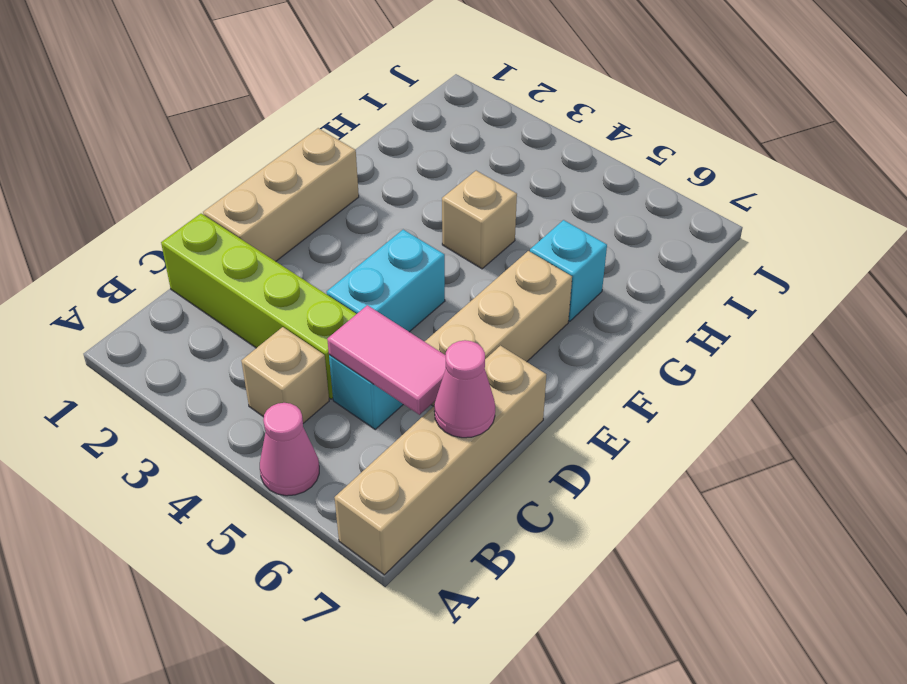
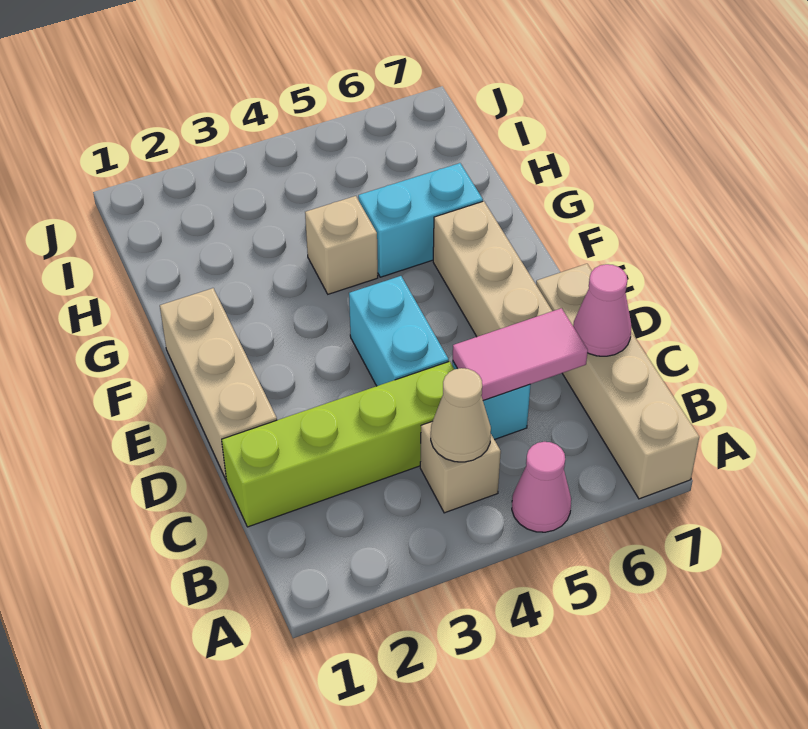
none -> tan 1x1 cone [431,368,491,462]
cyan 1x1 brick [530,220,607,321] -> cyan 1x2 brick [358,163,483,277]

